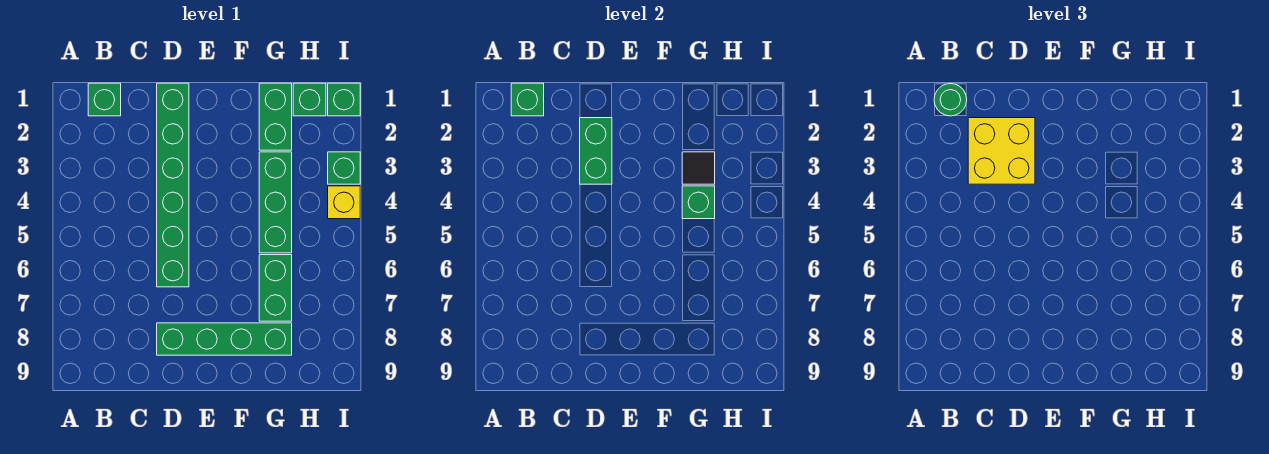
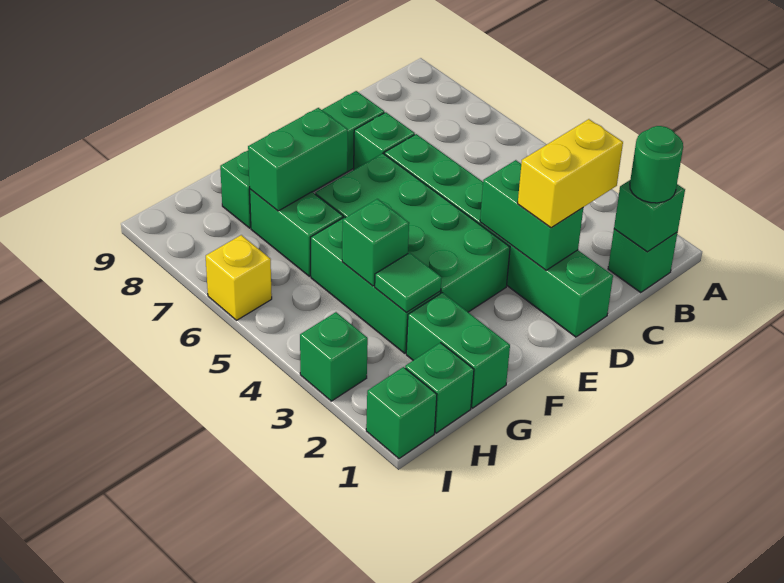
yellow 2x2 brick [968,118,1035,184] -> yellow 1x2 brick [518,119,623,228]
none -> green 1x1 brick [354,112,415,170]
none -> green 2x4 brick [315,153,510,312]
none -> green 1x2 brick [248,108,348,211]
black 1x1 tile [682,152,715,184] -> green 1x1 tile [375,253,442,312]
yellow 1x1 brick [328,186,360,219] -> yellow 1x1 brick moved to [206,235,272,320]

